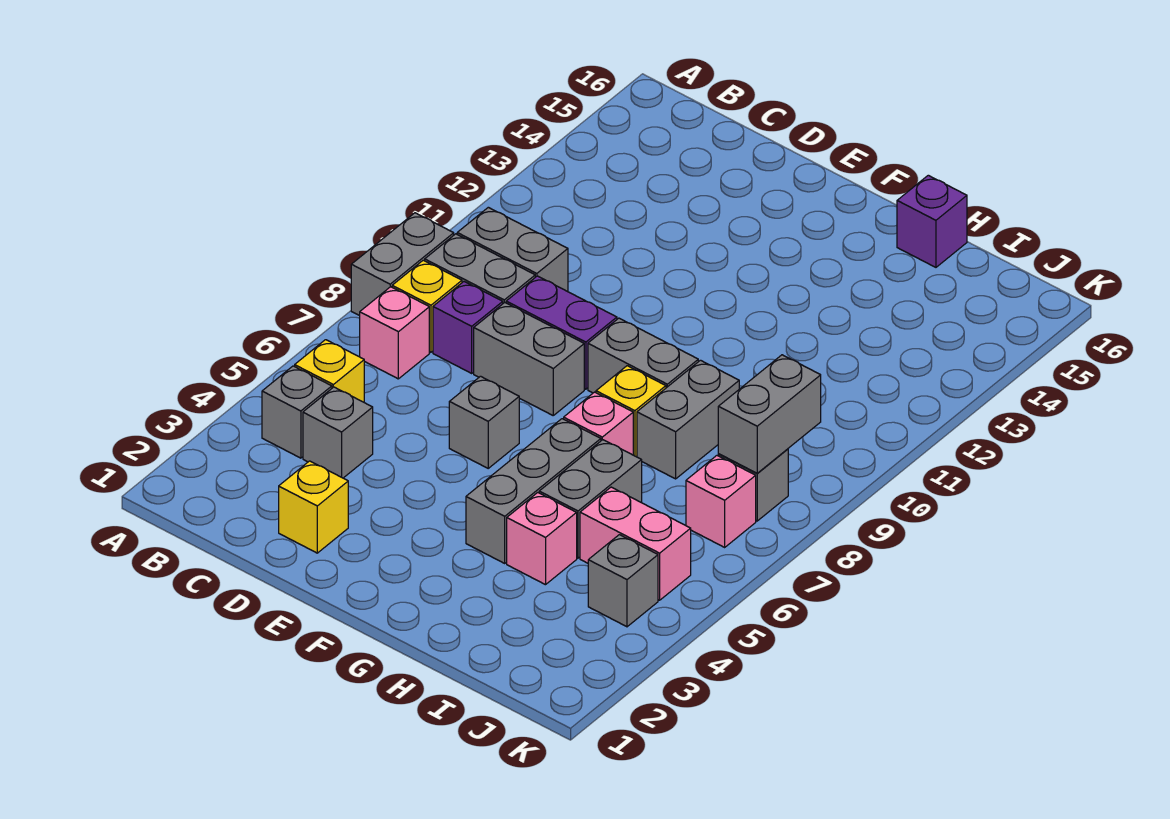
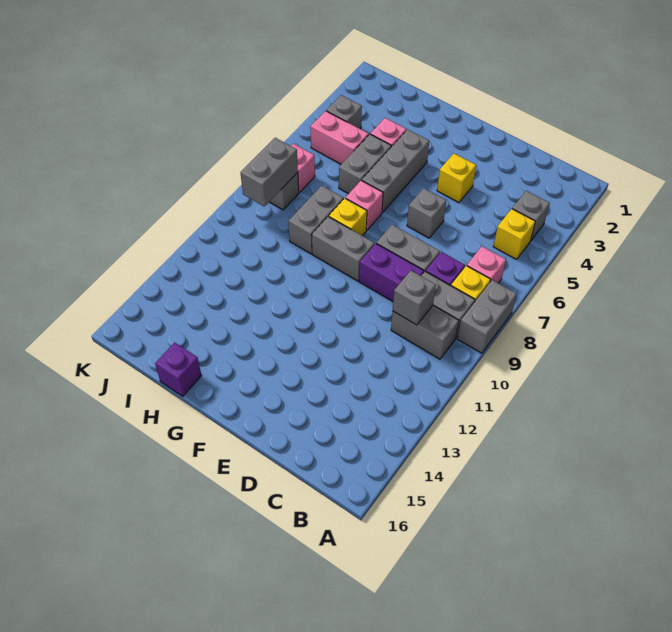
grey 1x1 brick [303,387,373,478] -> grey 1x1 brick moved to [393,271,436,325]
yellow 1x1 brick [279,461,348,553] -> yellow 1x1 brick moved to [437,154,476,202]

